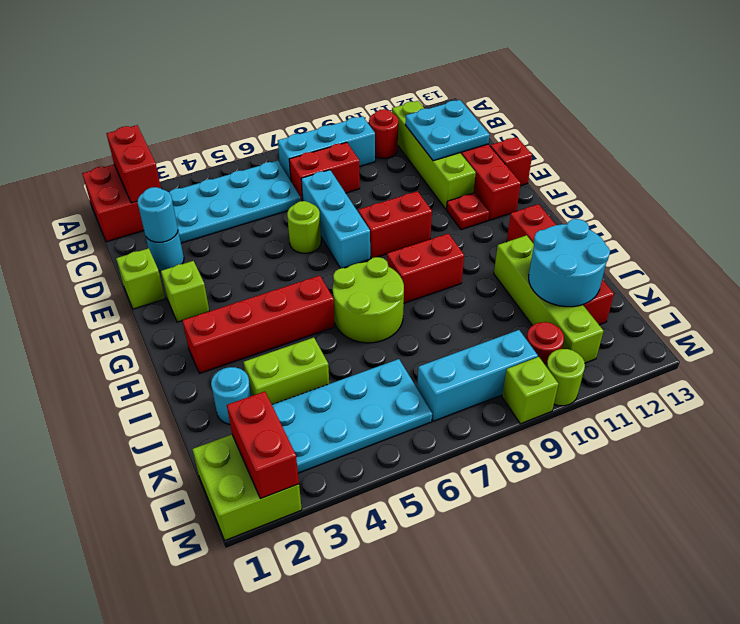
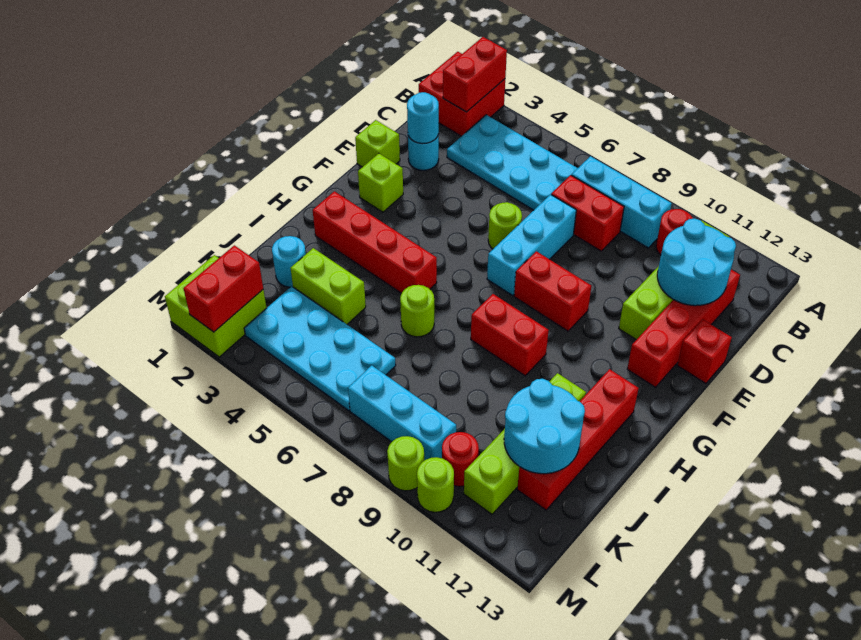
cyan 2x2 plate [405,100,490,161] -> cyan 2x2 round brick [657,219,736,306]
red 1x1 plate [447,193,489,230] -> none
lime 2x2 round brick [333,257,404,343] -> lime 1x1 round brick [400,285,434,337]
lime 1x1 brick [502,357,558,424] -> lime 1x1 round brick [387,436,424,491]

